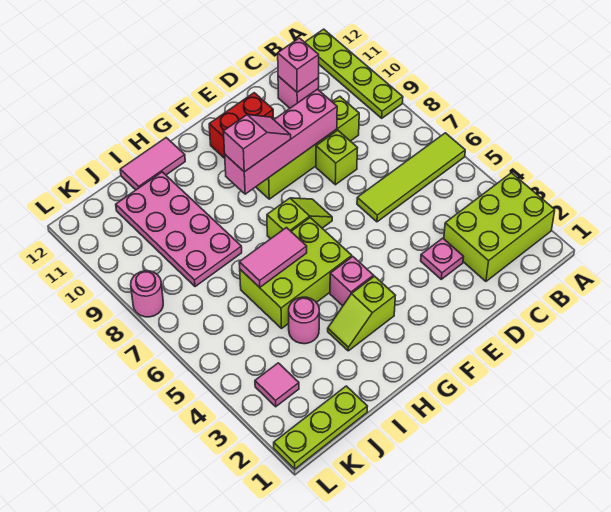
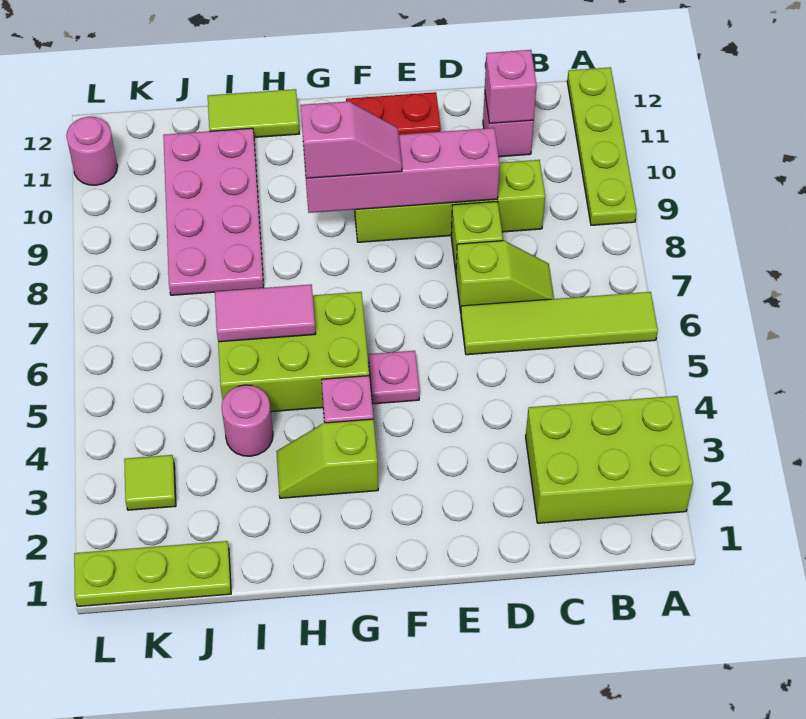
pink 1x1 plate [421,238,463,279] -> pink 1x1 plate moved to [369,351,419,404]
lime 1x2 slope [267,198,332,239] -> lime 1x2 slope moved to [456,241,554,312]
pink 1x2 tile [120,138,185,190] -> lime 1x2 tile [208,89,299,137]
pink 1x1 tile [255,363,299,407] -> lime 1x1 tile [124,455,176,510]
pink 1x1 round brick [131,271,163,317] -> pink 1x1 round brick moved to [66,117,118,185]

